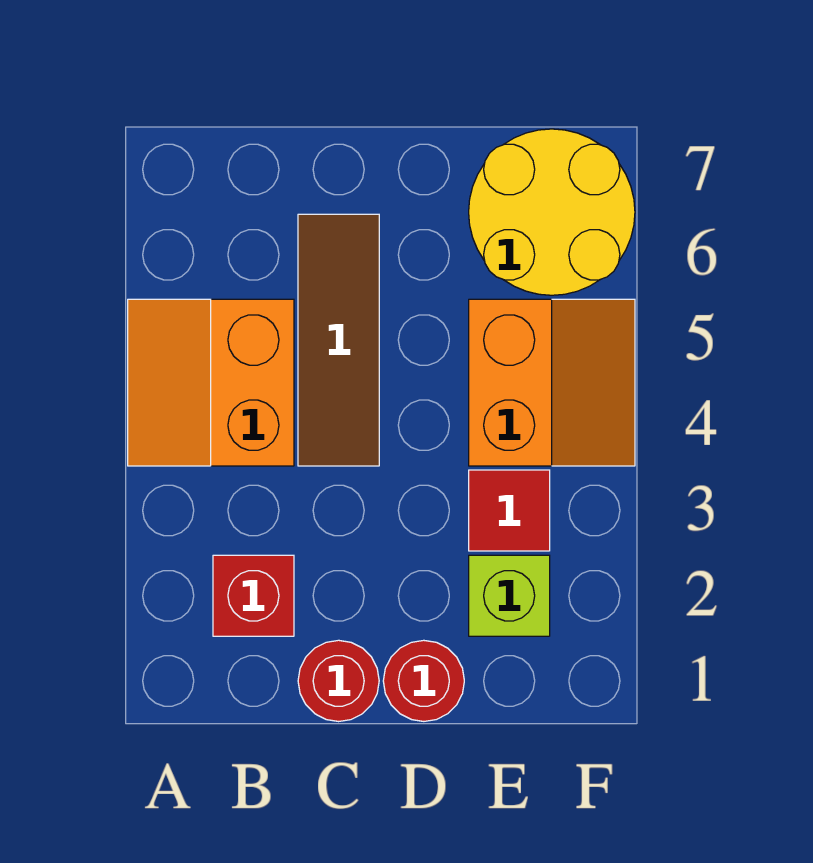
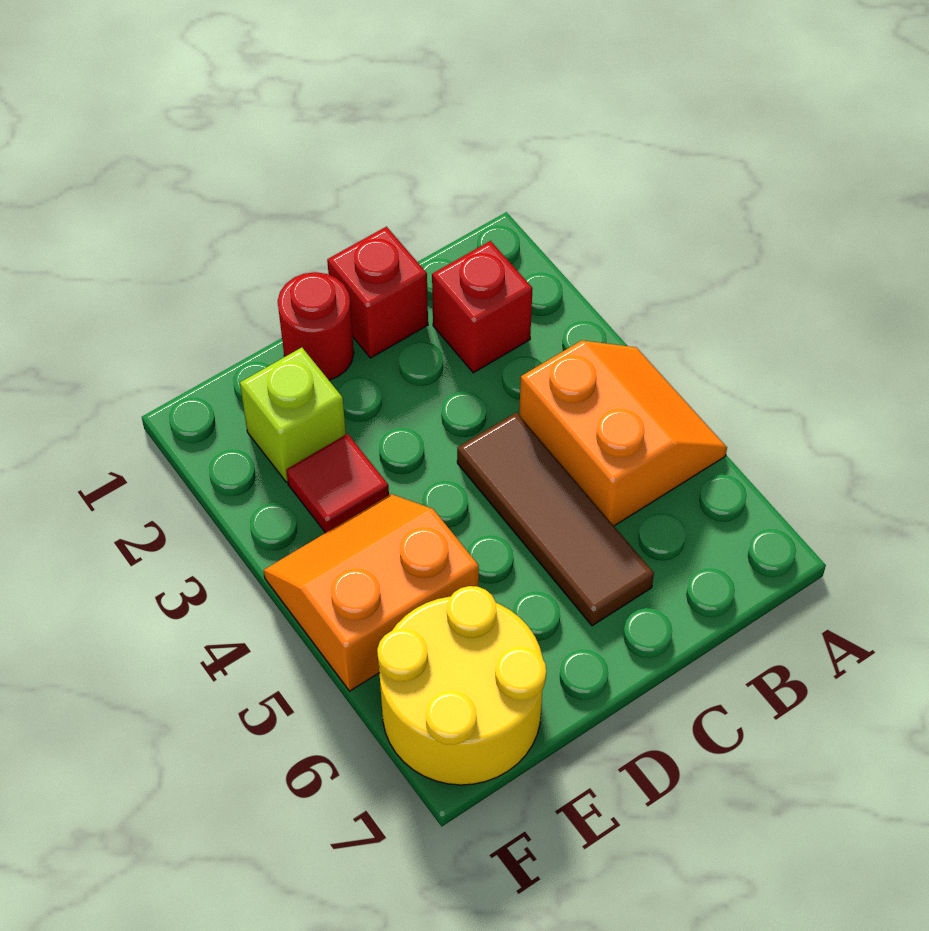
red 1x1 round brick [298,640,379,722] -> red 1x1 brick [327,227,428,358]
orange 2x2 slope [469,299,635,466] -> orange 2x2 slope turned to [264,494,479,691]

